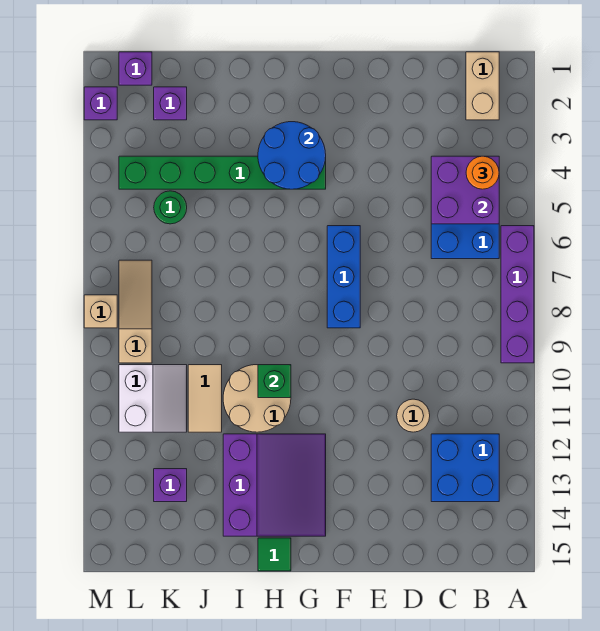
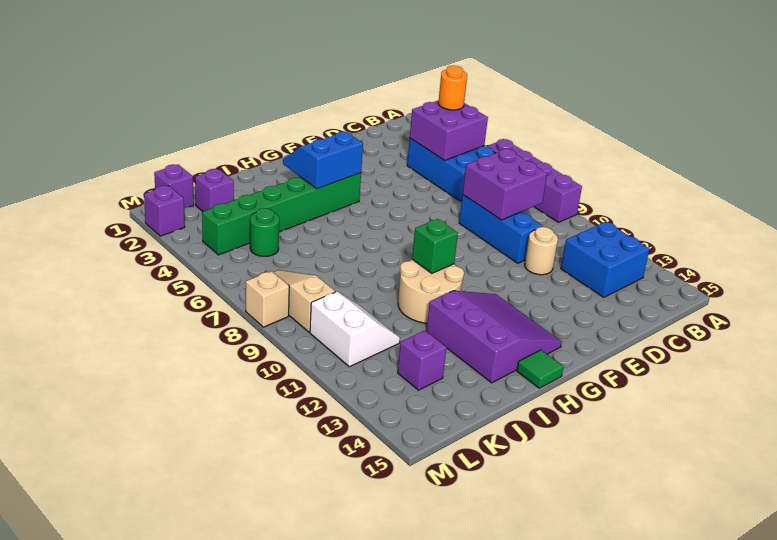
tan 1x2 brick [466,52,499,120] -> none
none -> purple 2x2 brick [463,149,547,220]
blue 1x3 brick [327,226,360,328] -> blue 1x3 brick moved to [459,195,542,263]
blue 2x2 round brick [258,122,326,189] -> blue 2x2 slope [283,131,363,189]
tan 1x2 tile [188,365,222,432] -> none

